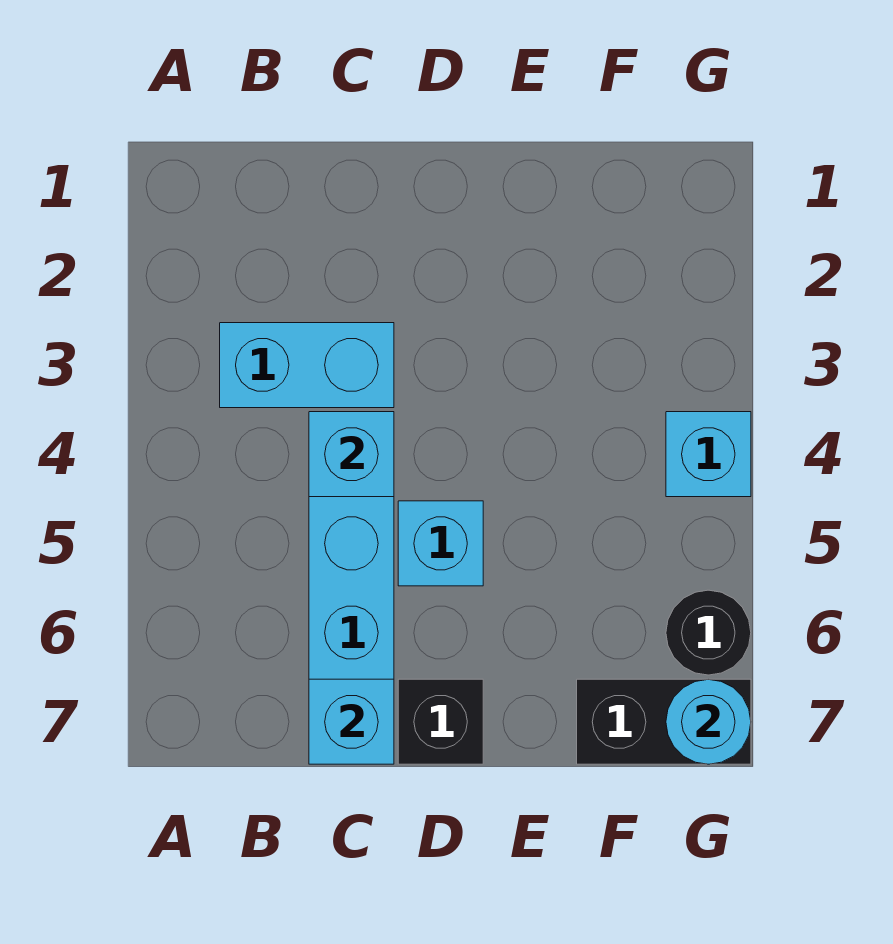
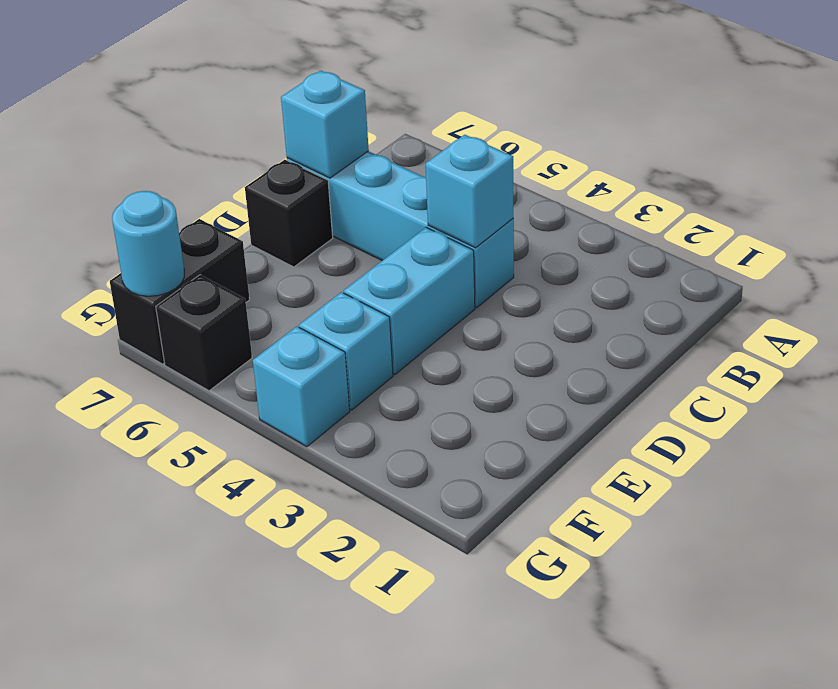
cyan 1x2 brick [220,323,394,408] -> cyan 1x2 brick moved to [344,227,475,375]
cyan 1x1 brick [398,501,483,586] -> cyan 1x1 brick moved to [299,292,393,410]
black 1x1 round brick [666,590,751,675] -> black 1x1 brick [156,275,252,391]

